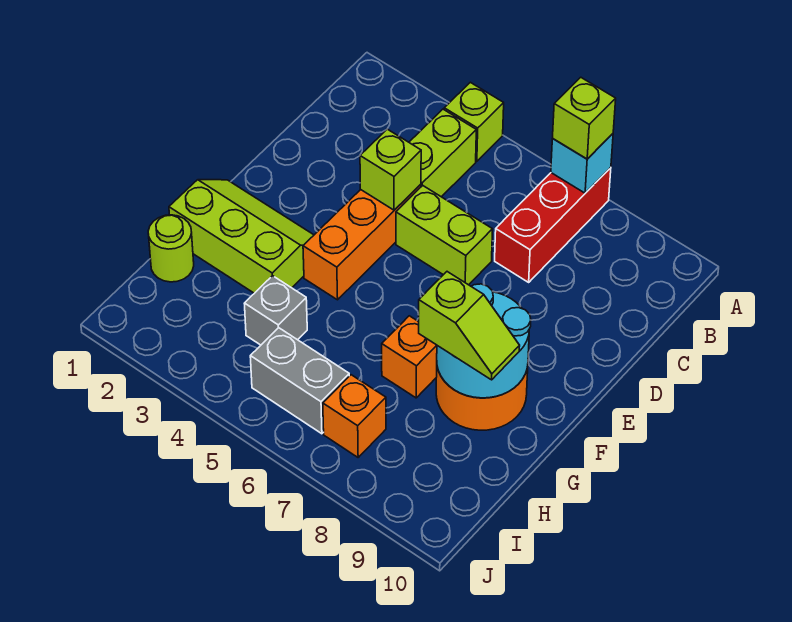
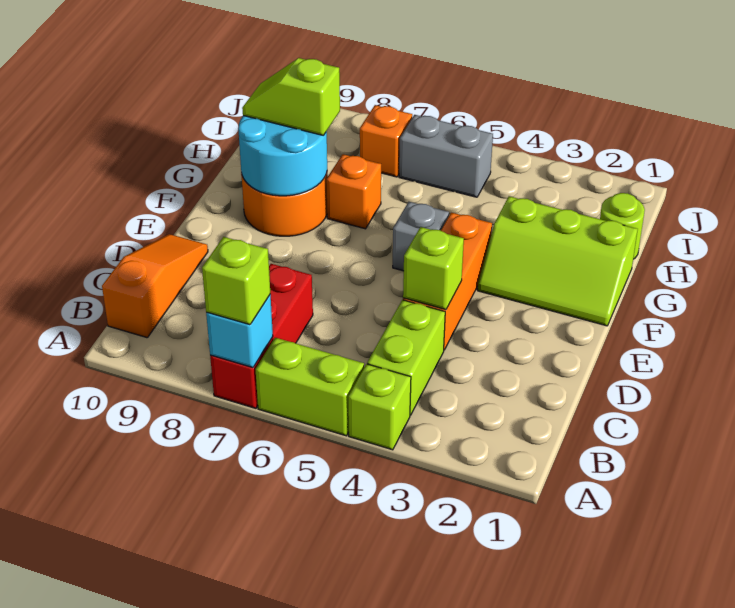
none -> orange 1x3 slope [102,234,208,338]
lime 1x2 brick [396,186,493,285] -> lime 1x2 brick moved to [256,338,364,436]
grey 1x1 brick [244,276,307,345] -> grey 1x1 brick moved to [393,202,449,271]

